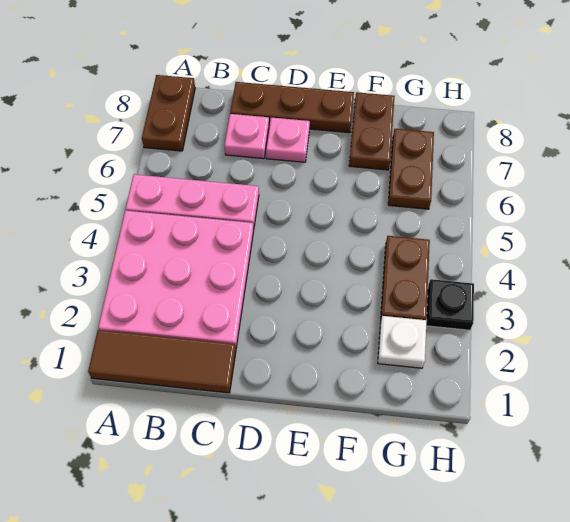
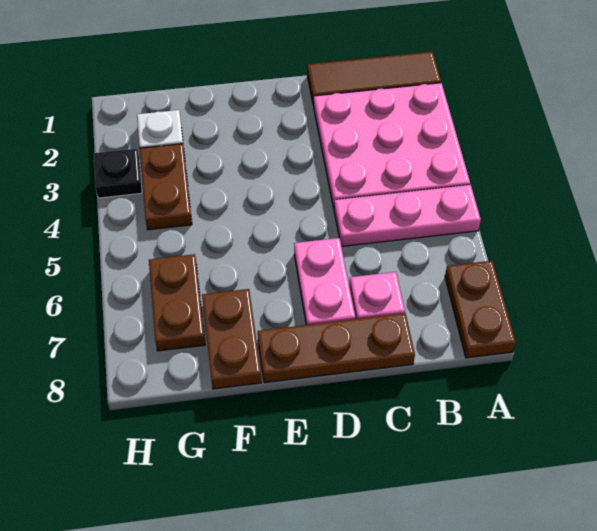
pink 1x1 plate [266,118,310,162] -> pink 1x2 plate [294,238,355,325]

